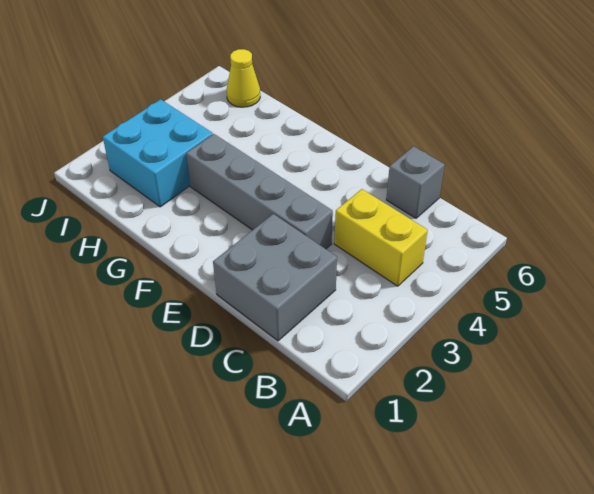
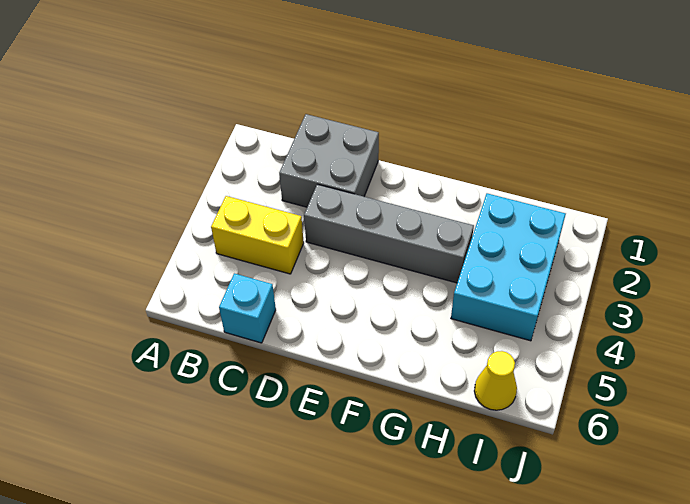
grey 1x1 brick [386,146,445,218] -> cyan 1x1 brick [219,273,276,343]
cyan 2x2 brick [103,99,213,207] -> cyan 2x3 brick [451,193,566,341]

